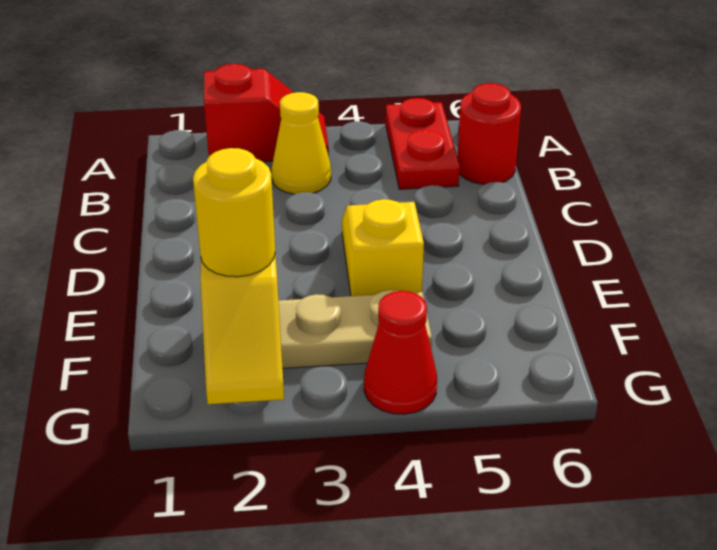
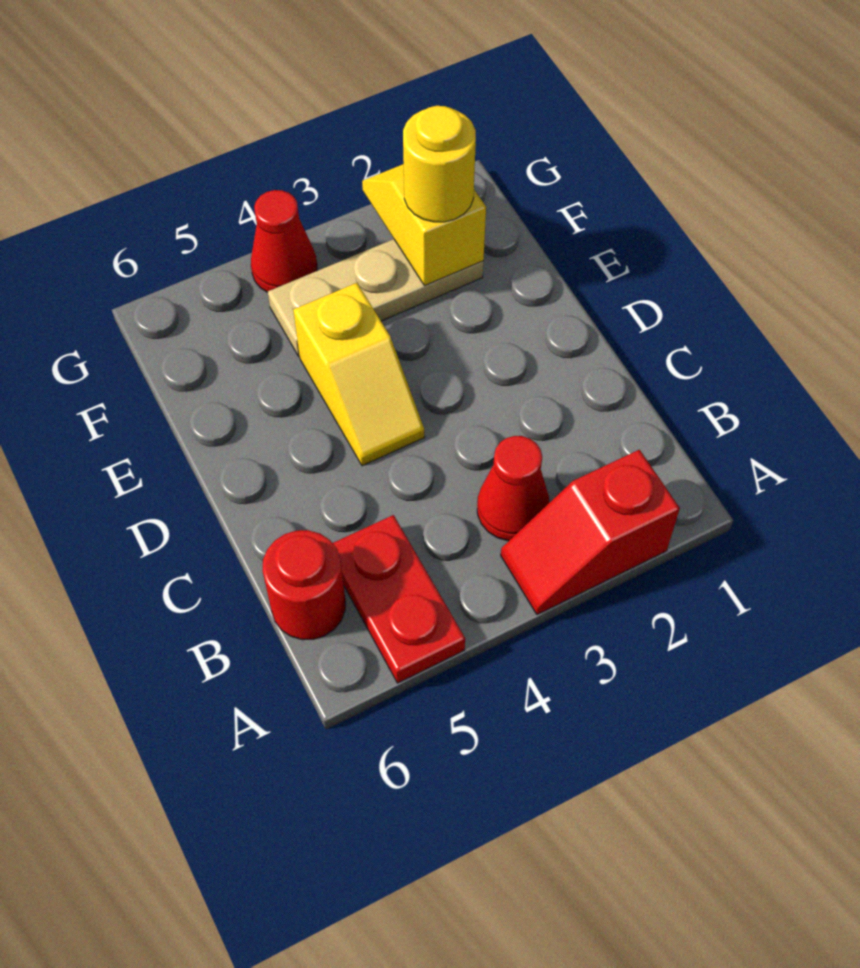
yellow 1x1 cone [272,92,331,194] -> red 1x1 cone [477,436,549,541]

